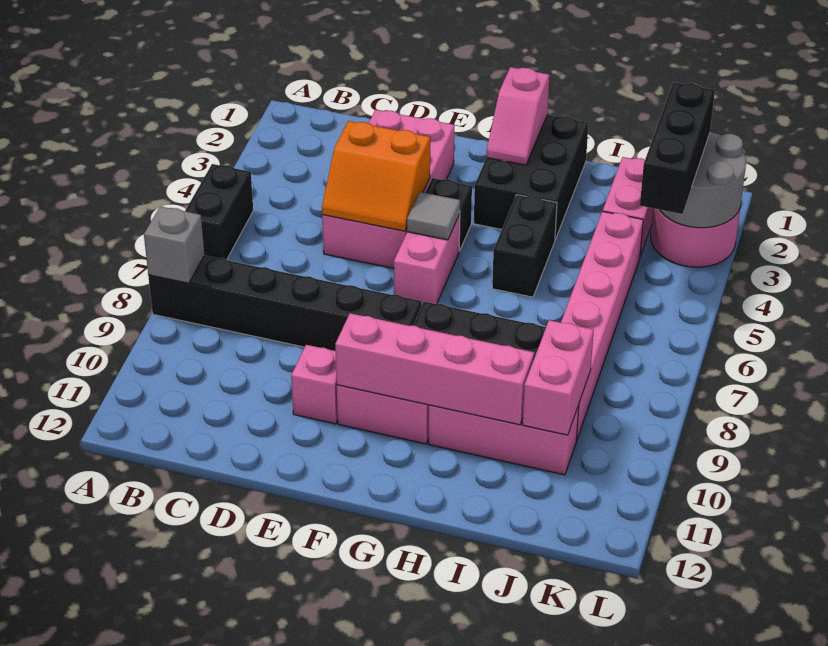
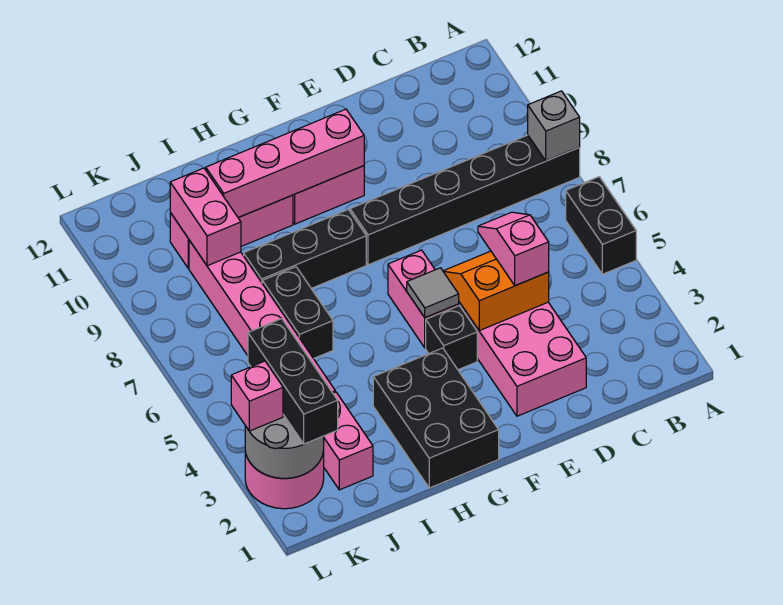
pink 1x1 brick [291,345,338,424] -> pink 1x1 brick moved to [231,361,283,431]
pink 1x2 slope [486,67,550,165] -> pink 1x2 slope moved to [478,212,549,286]
black 1x2 brick [492,195,557,297] -> black 1x2 brick moved to [262,267,333,359]

